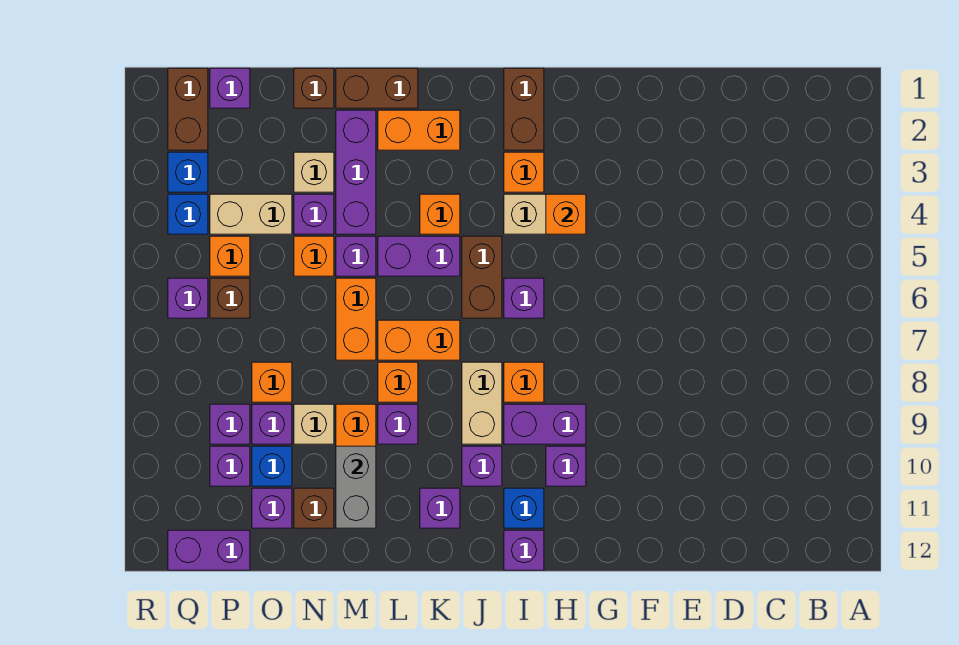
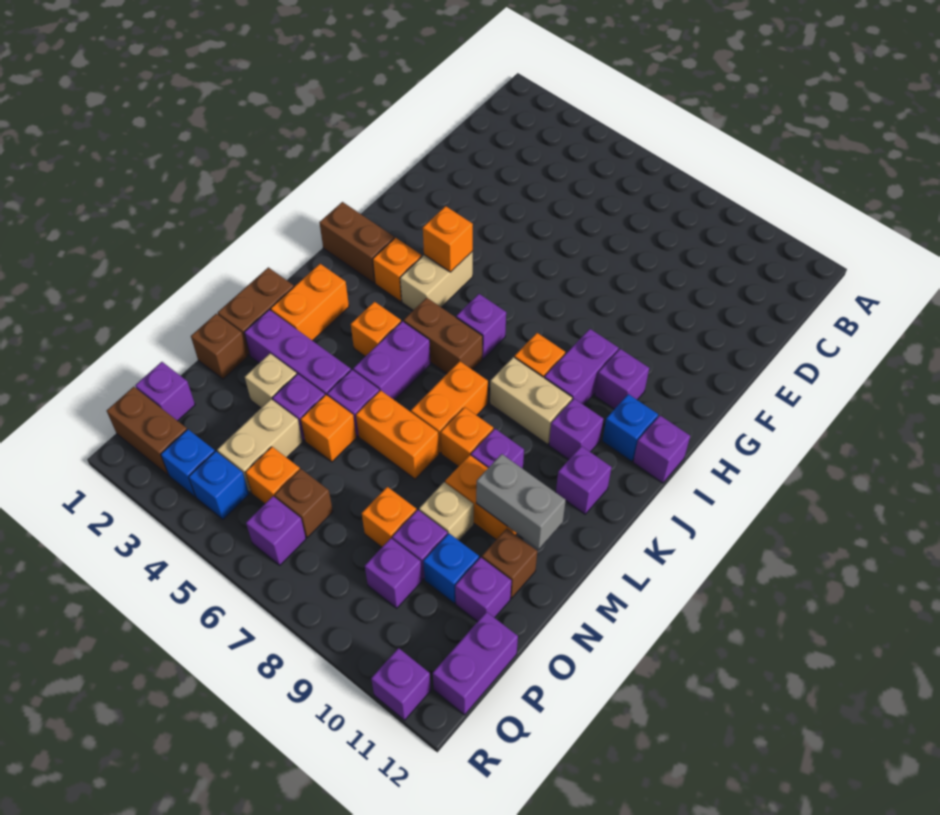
purple 1x1 brick [210,446,250,486] -> purple 1x1 brick moved to [371,648,431,720]

